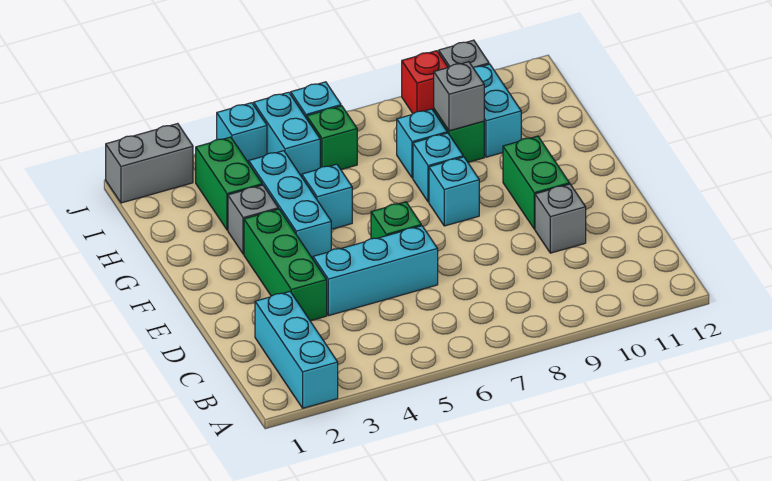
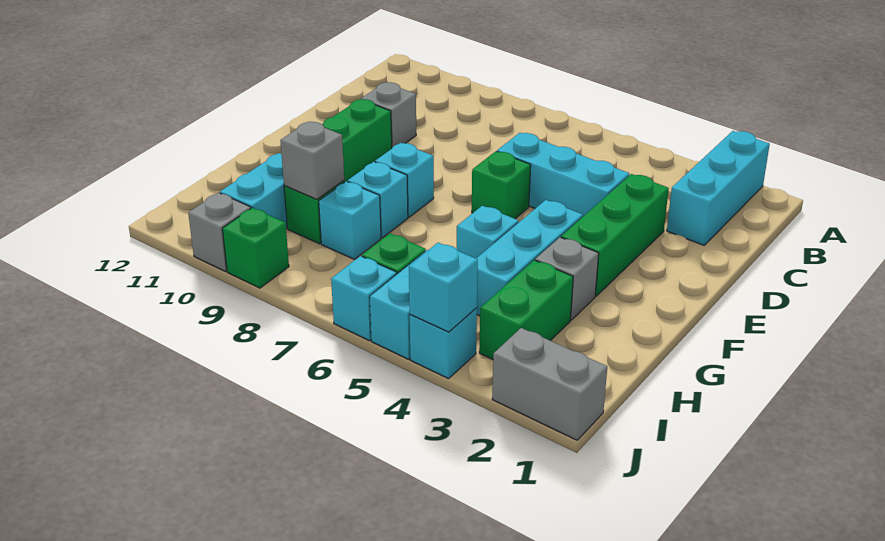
none -> cyan 1x1 brick [409,243,478,332]
red 1x1 brick [402,51,448,114] -> green 1x1 brick [222,208,289,288]

